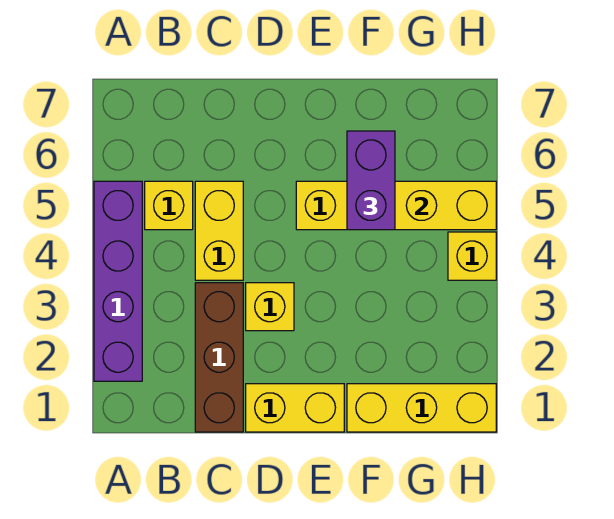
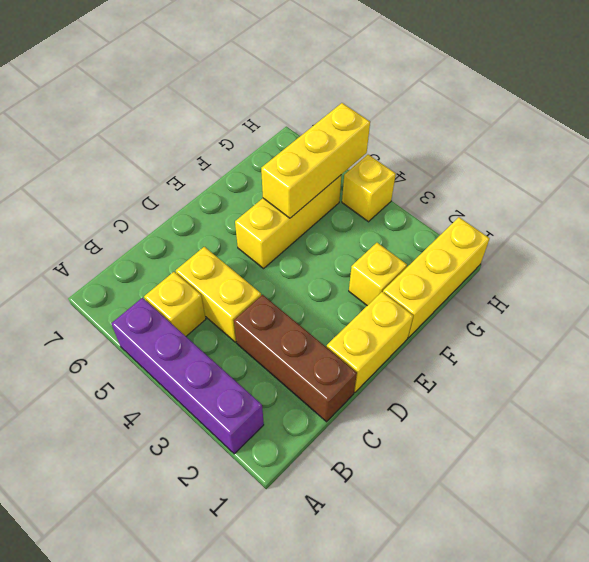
yellow 1x1 brick [246,283,294,331] -> yellow 1x1 brick moved to [349,243,407,306]
purple 1x2 brick [347,131,395,230] -> none

